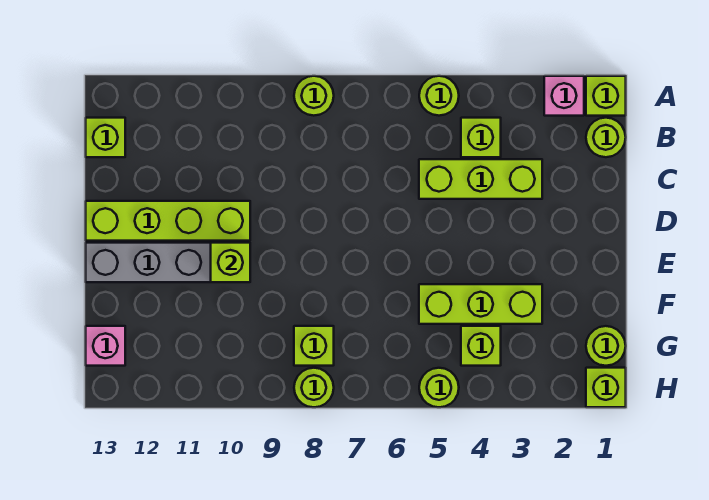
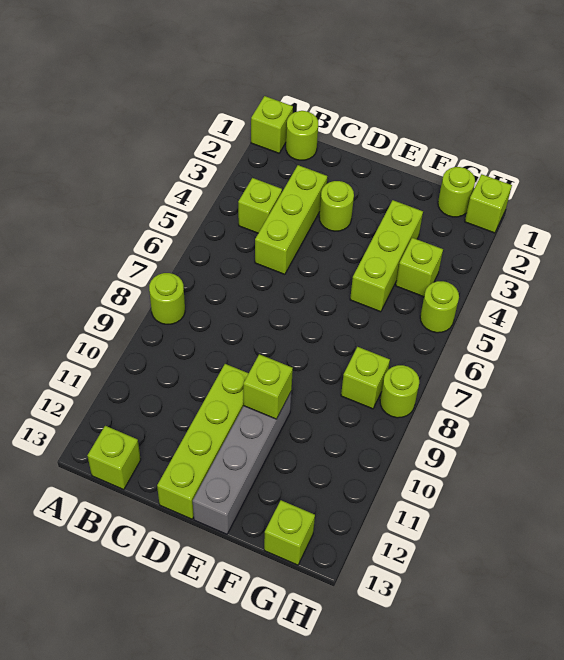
pink 1x1 brick [544,76,584,116] -> none
lime 1x1 round brick [419,76,459,116] -> lime 1x1 round brick moved to [319,181,354,231]
pink 1x1 brick [86,326,125,366] -> lime 1x1 brick [264,500,315,565]

